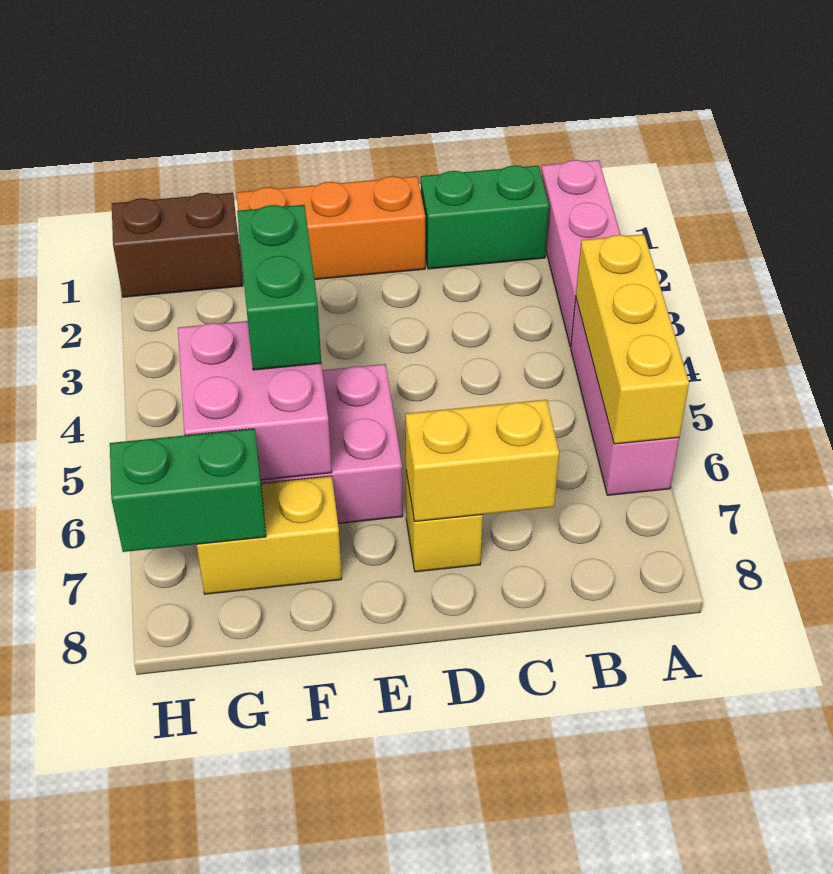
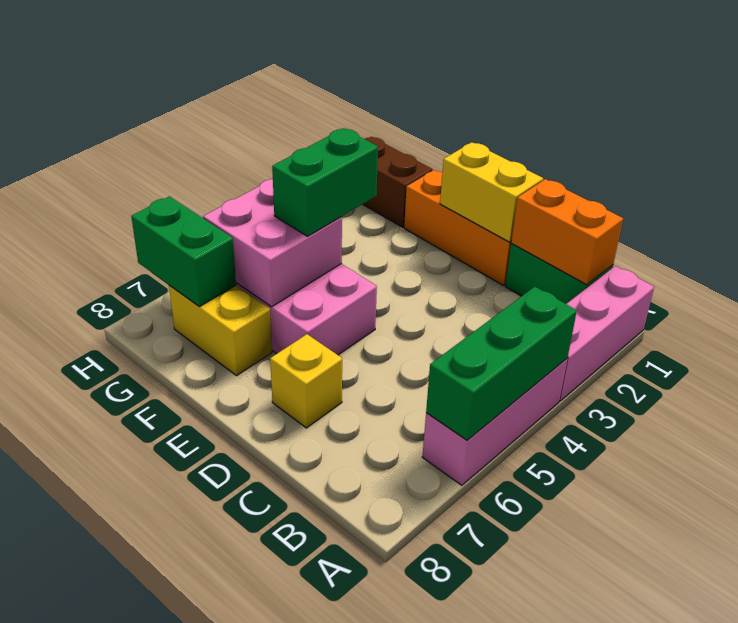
yellow 1x3 brick [576,234,689,444] -> green 1x3 brick [426,287,577,440]
none -> orange 1x2 brick [511,179,623,285]
yellow 1x2 brick [405,400,559,521] -> yellow 1x2 brick moved to [440,142,543,242]

